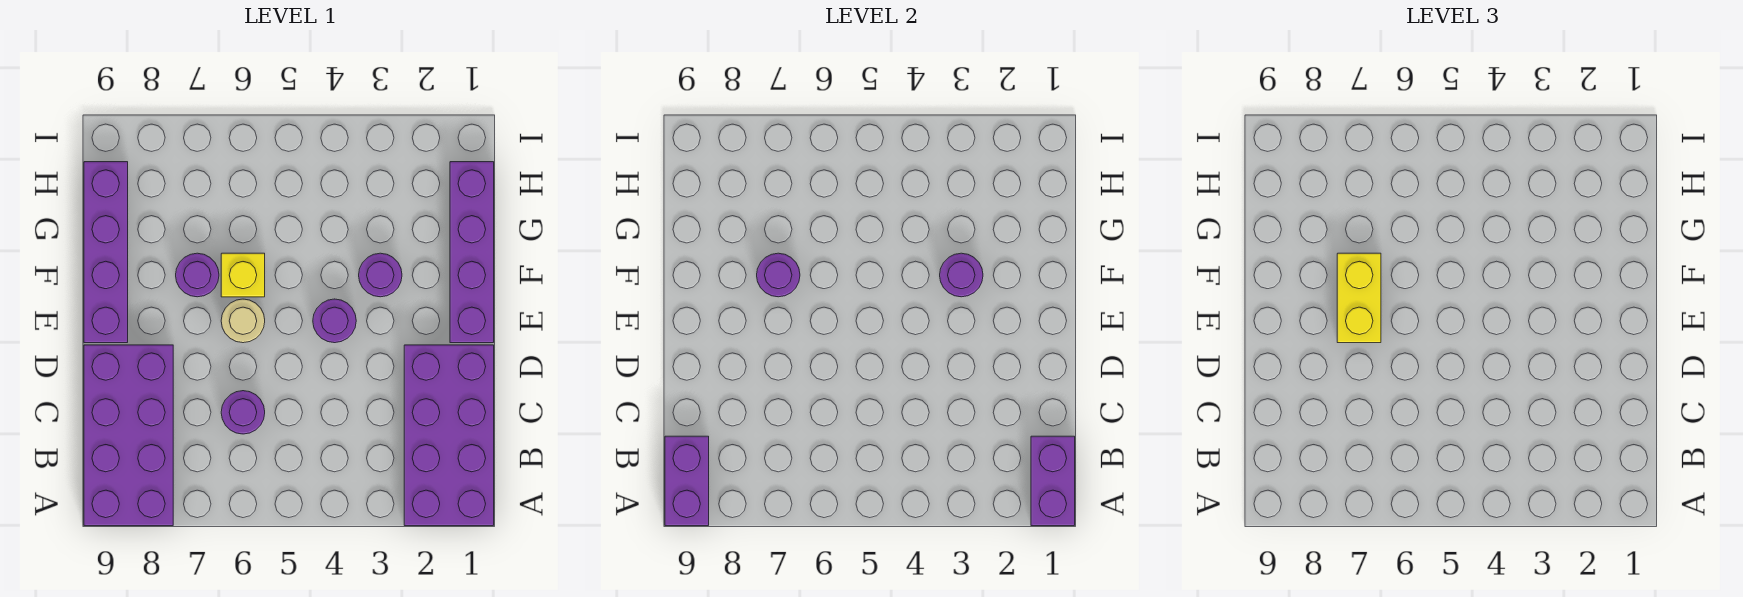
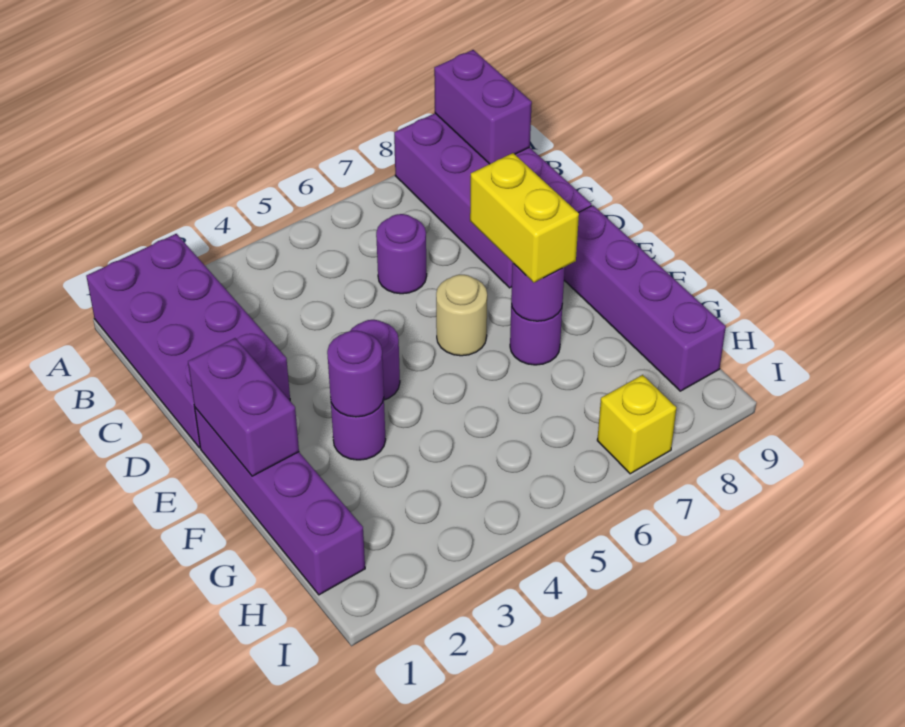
purple 1x2 brick [1031,436,1075,526] -> purple 1x2 brick moved to [188,338,299,476]
yellow 1x1 brick [221,253,265,297] -> yellow 1x1 brick moved to [597,375,676,474]

